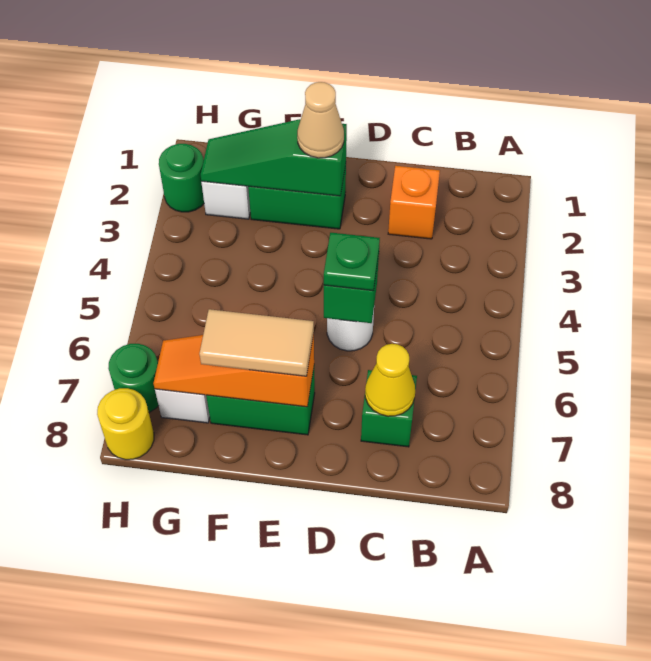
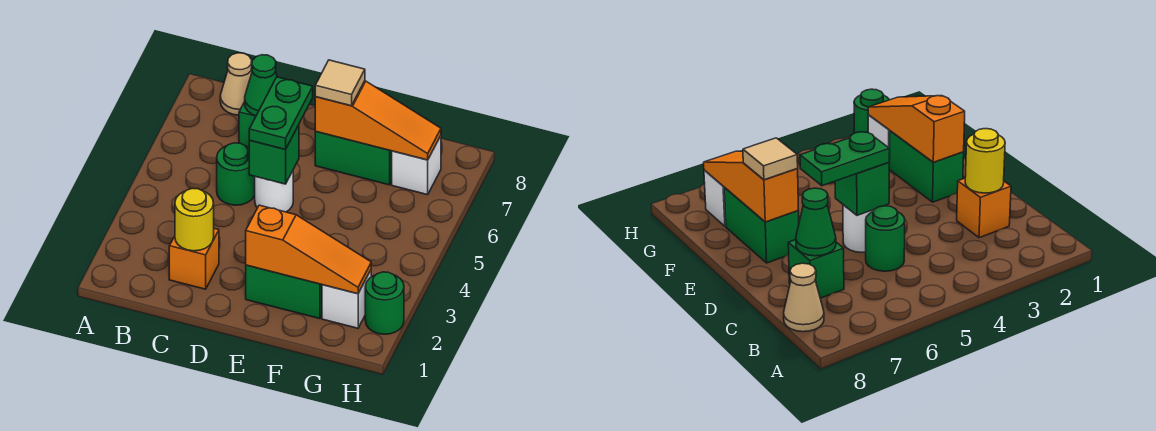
yellow 1x1 cone [365,344,415,416] -> green 1x1 cone [245,55,277,116]
green 1x1 plate [324,233,380,291] -> green 1x2 plate [249,77,313,150]
green 1x3 slope [201,119,347,196] -> orange 1x3 slope [246,205,371,294]
tan 1x1 cone [297,82,344,158] -> tan 1x1 cone moved to [220,53,252,115]
tan 1x2 tile [199,309,314,376] -> tan 1x1 tile [315,60,365,106]
green 1x1 round brick [108,344,159,412] -> green 1x1 round brick moved to [217,143,255,205]
yellow 1x1 round brick [97,388,154,460] -> yellow 1x1 round brick moved to [175,188,214,251]

